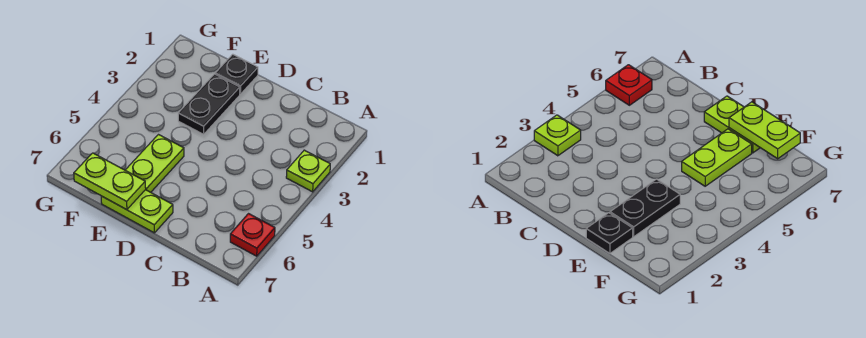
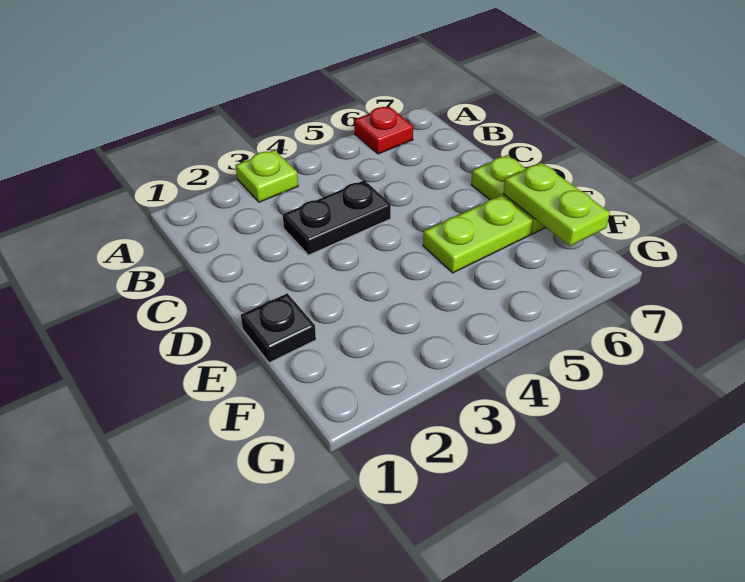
black 1x2 plate [178,74,240,134] -> black 1x2 plate moved to [283,180,391,255]

